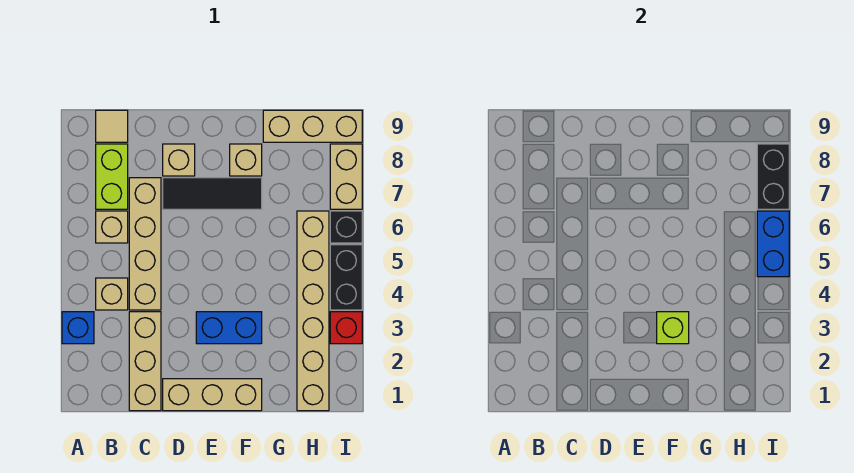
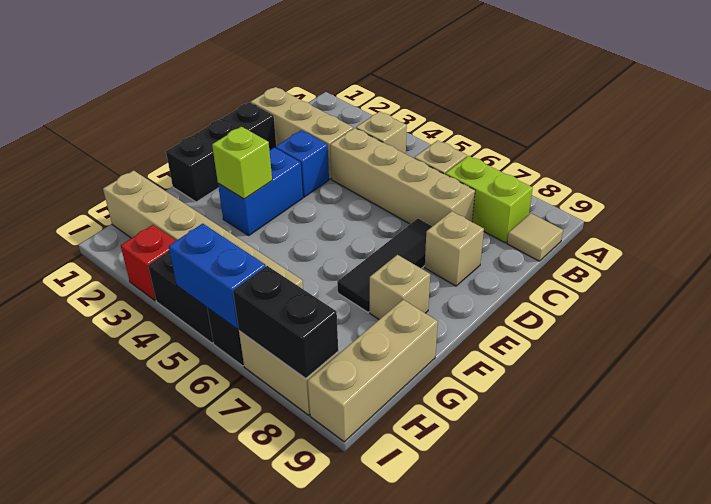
blue 1x1 brick [62,312,94,344] -> blue 1x1 brick moved to [276,130,329,197]
tan 1x3 brick [163,379,262,411] -> black 1x3 brick [166,102,276,202]

